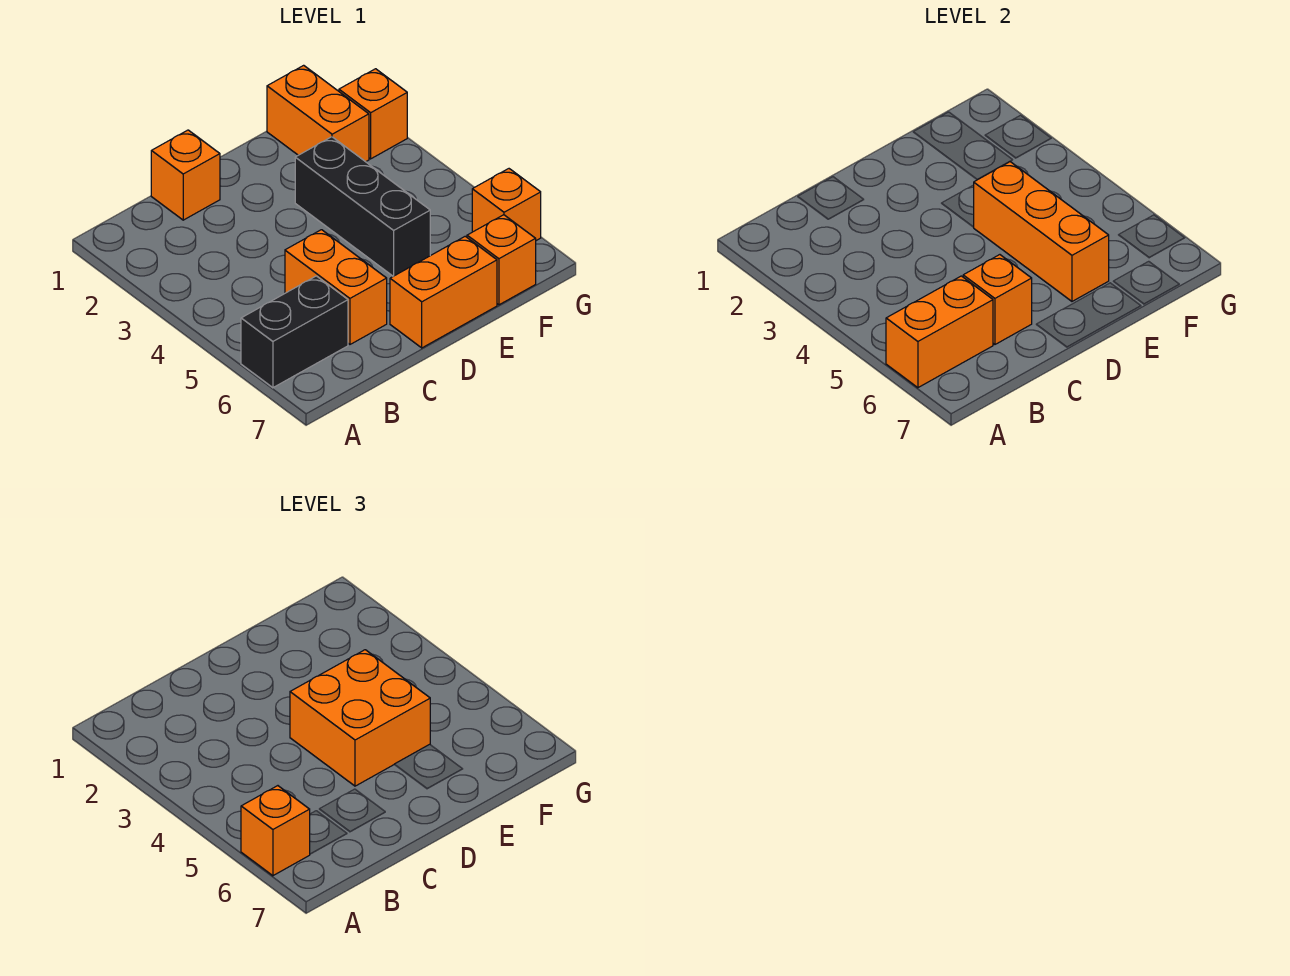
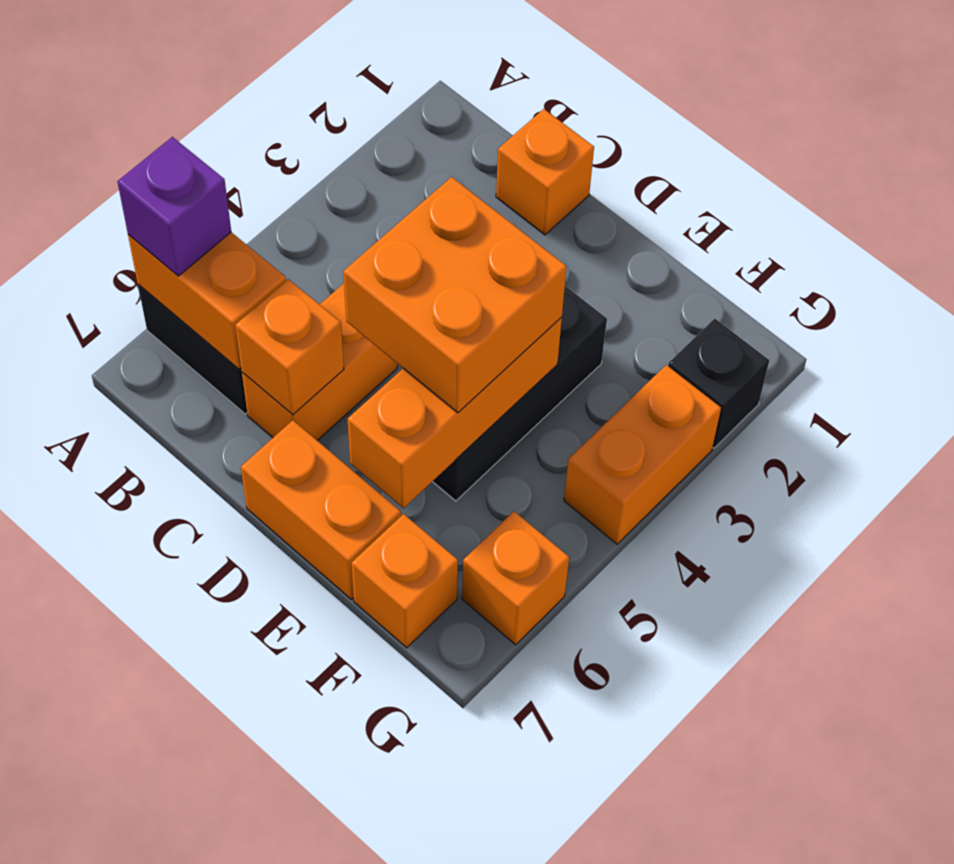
orange 1x1 brick [241,786,310,876] -> purple 1x1 brick [117,137,231,276]
orange 1x2 brick [267,65,369,162] -> orange 1x2 brick moved to [564,365,721,544]
orange 1x1 brick [339,69,407,159] -> black 1x1 brick [668,319,769,448]

